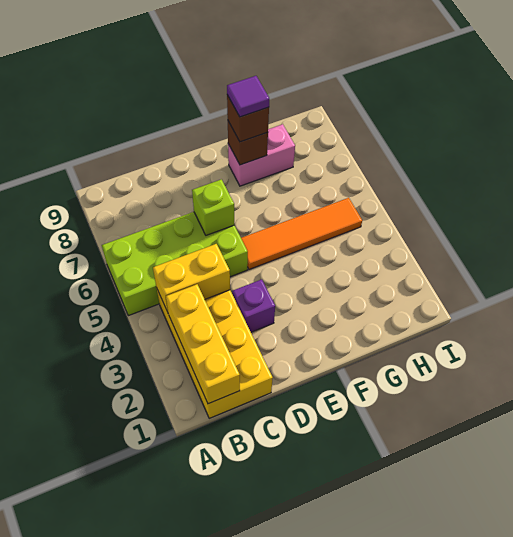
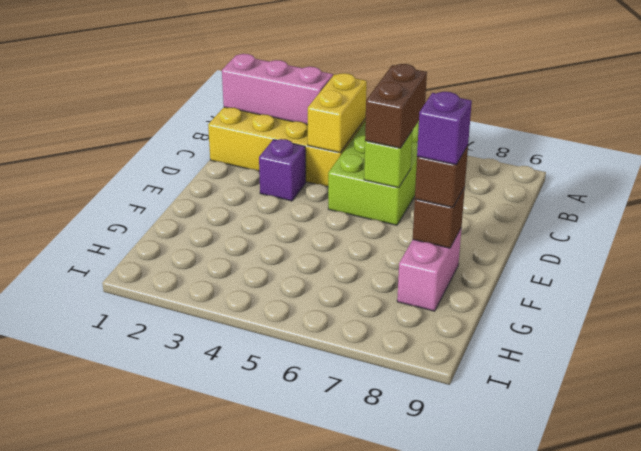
yellow 1x3 brick [166,284,240,404] -> pink 1x3 brick [222,54,333,125]
none -> brown 1x2 brick [365,64,427,148]
orange 1x4 tile [241,198,362,269] -> none
purple 1x1 tile [227,76,269,117] -> purple 1x1 brick [417,92,472,164]

